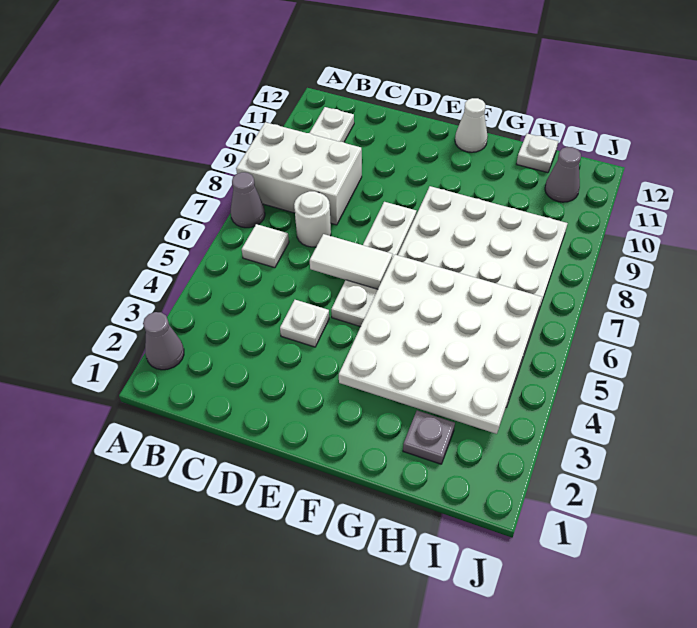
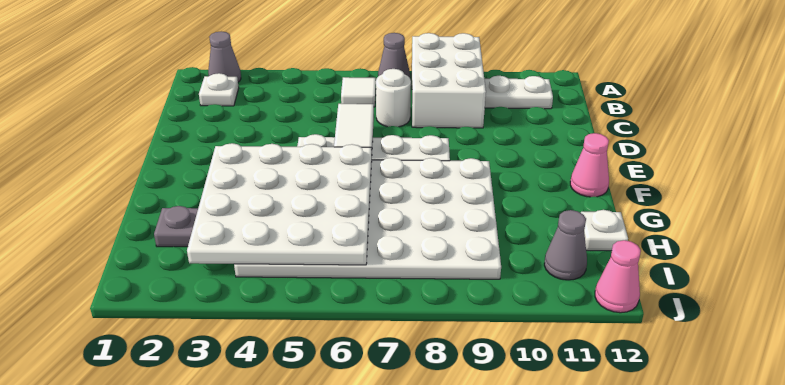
white 1x1 plate [280,300,329,347] -> white 1x1 plate moved to [199,73,239,106]
white 1x1 cone [455,98,488,152] -> pink 1x1 cone [570,133,609,197]
none -> pink 1x1 cone [595,240,641,313]

